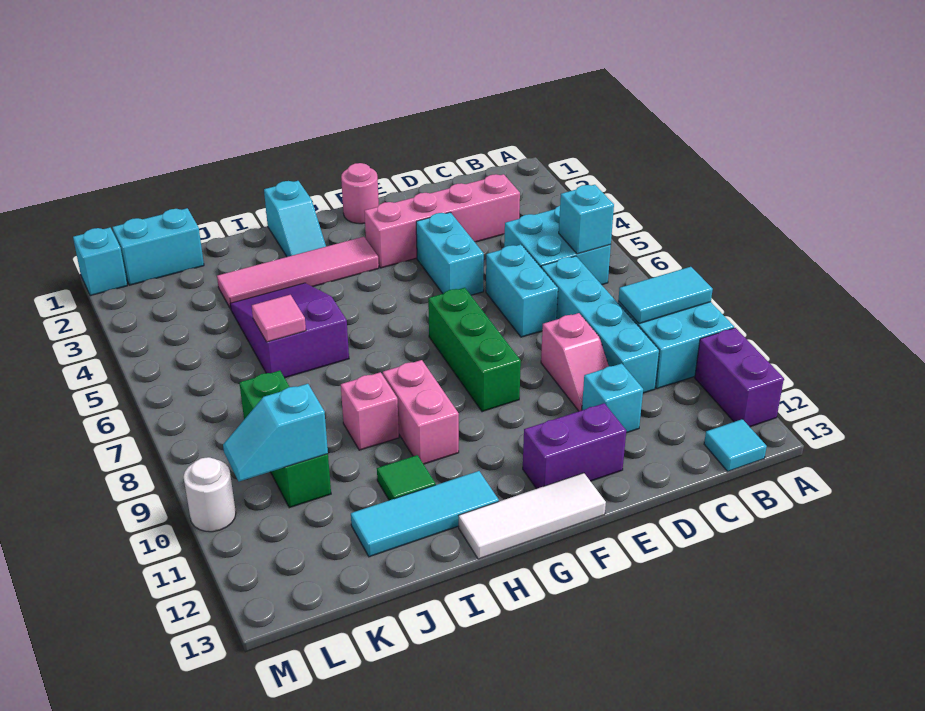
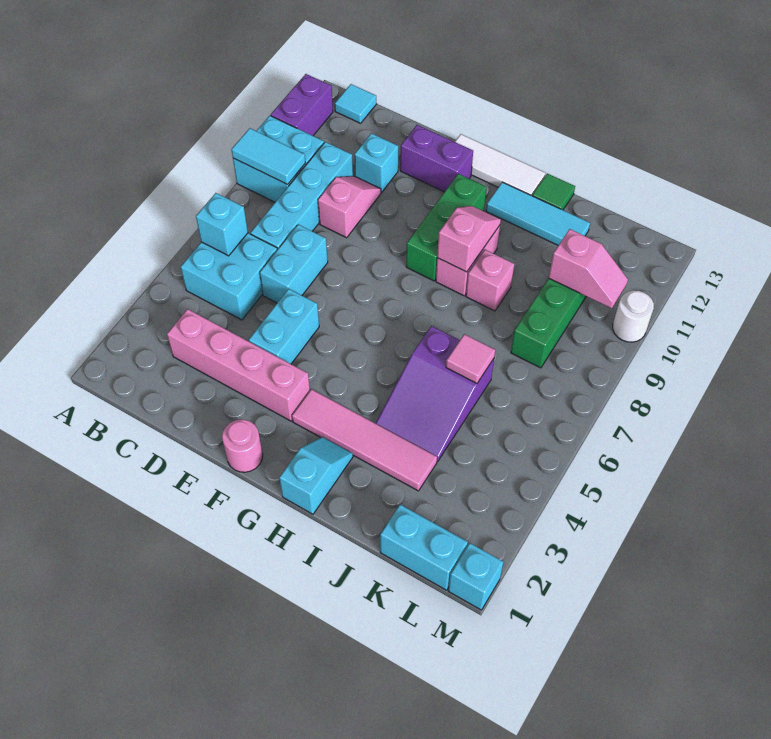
green 1x3 brick [428,288,521,412] -> green 1x3 brick moved to [406,174,486,281]
none -> pink 1x2 slope [437,206,501,272]
green 1x1 tile [377,455,436,500] -> green 1x1 tile moved to [532,174,575,210]
cyan 1x2 slope [223,384,328,481] -> pink 1x2 slope [549,229,628,308]

